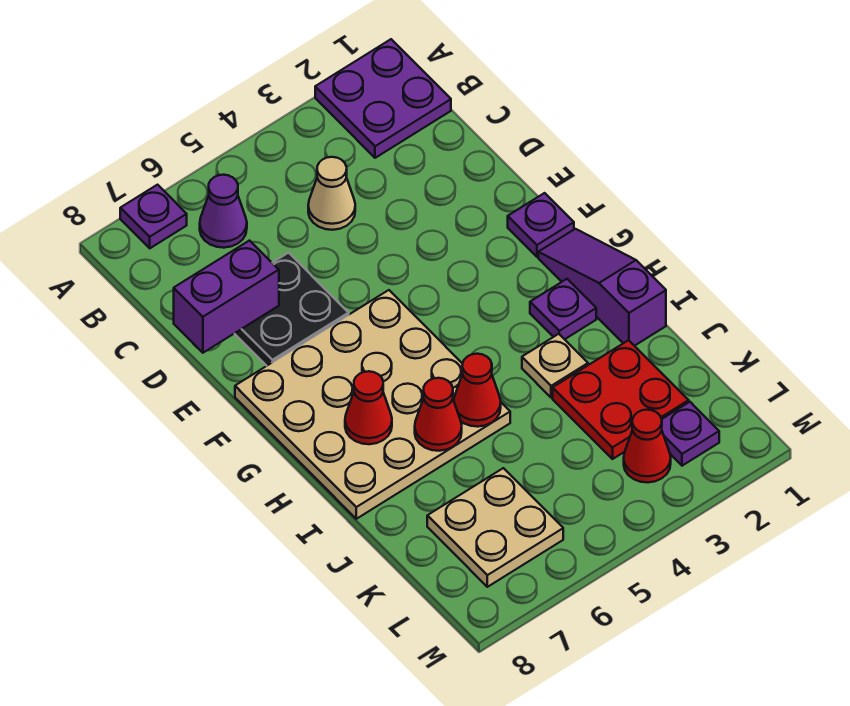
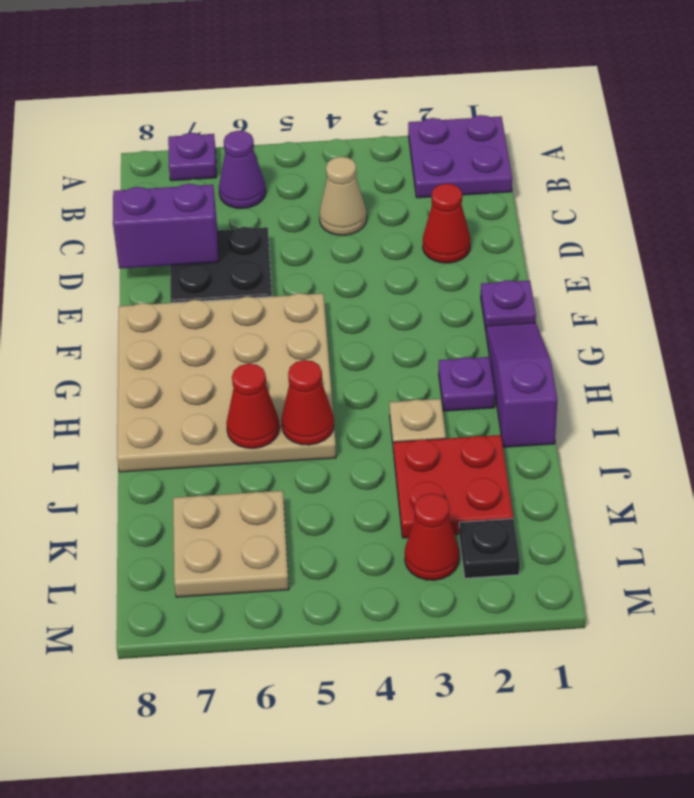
red 1x1 cone [345,371,392,444] -> red 1x1 cone moved to [423,184,470,263]
purple 1x1 plate [662,402,719,466] -> black 1x1 plate [459,519,520,578]

